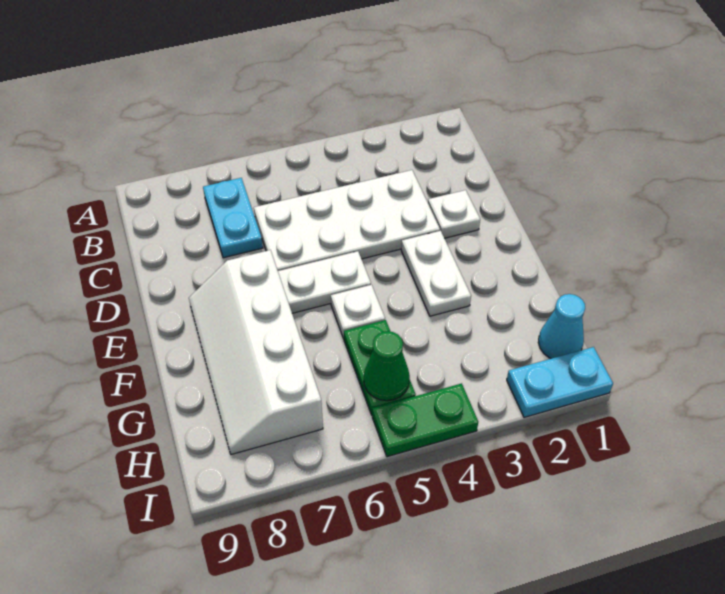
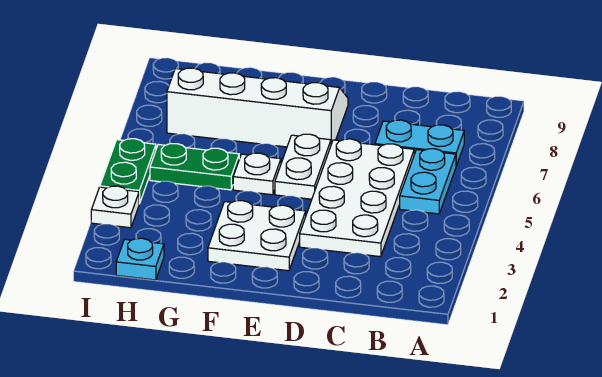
white 1x1 plate [428,190,480,238] -> white 1x1 plate moved to [91,186,139,228]
white 1x2 plate [401,231,471,316] -> white 2x2 plate [208,201,306,271]
cyan 1x1 cone [538,294,585,359] -> cyan 1x1 plate [116,238,164,280]
green 1x1 cone [364,331,410,401] -> none
cyan 1x2 plate [507,347,613,417] -> cyan 1x2 plate moved to [400,149,456,214]

